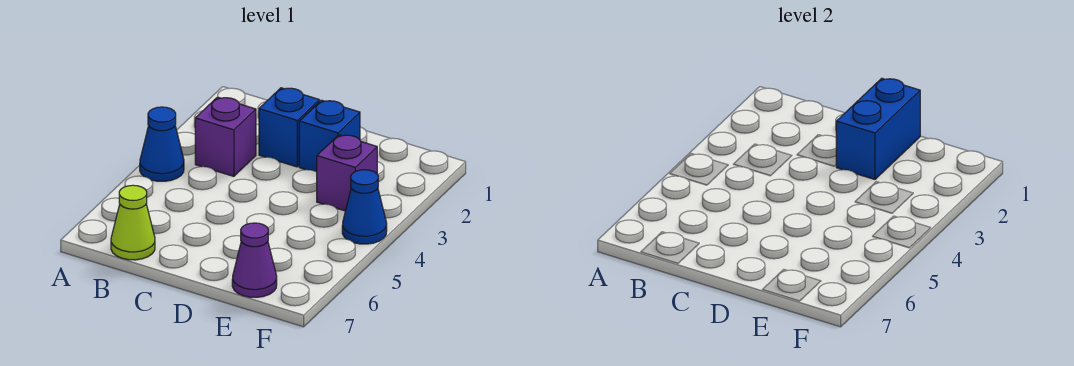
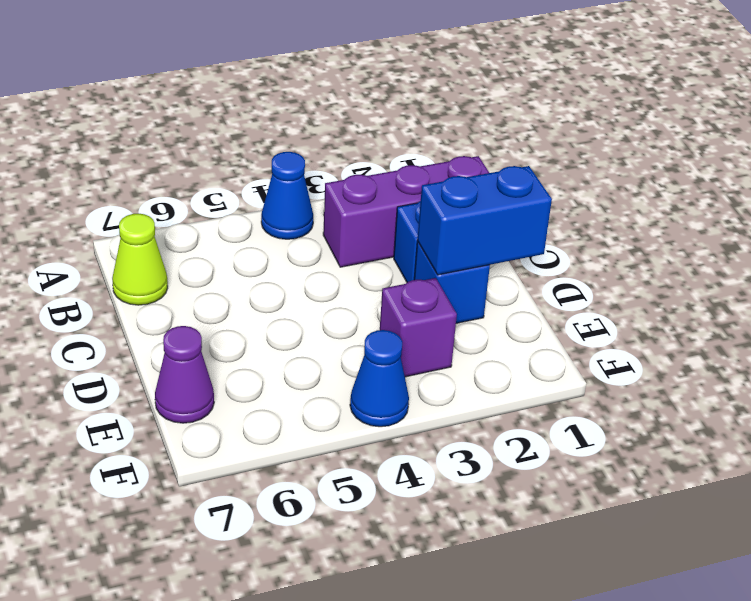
purple 1x1 brick [195,97,256,176] -> purple 1x3 brick [323,156,489,267]

